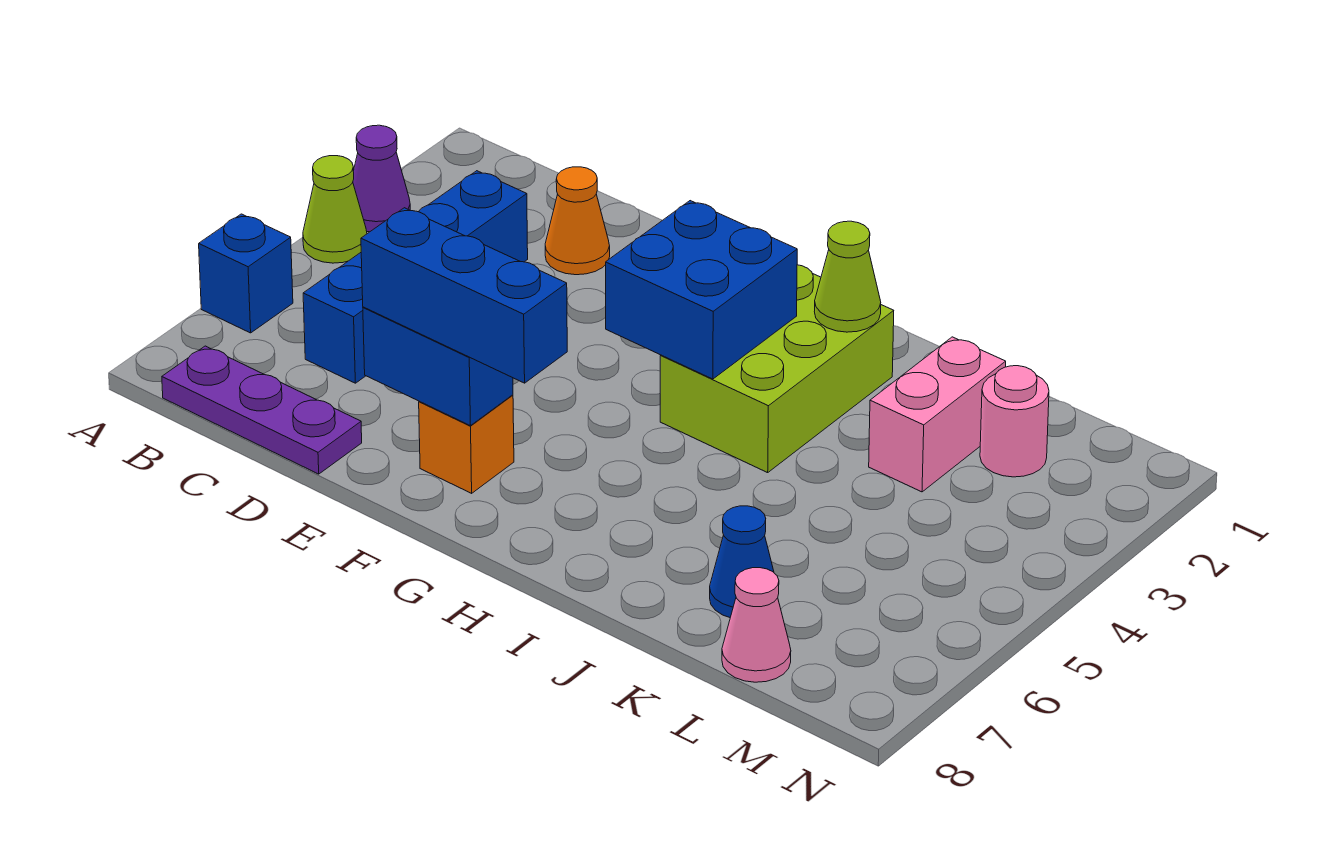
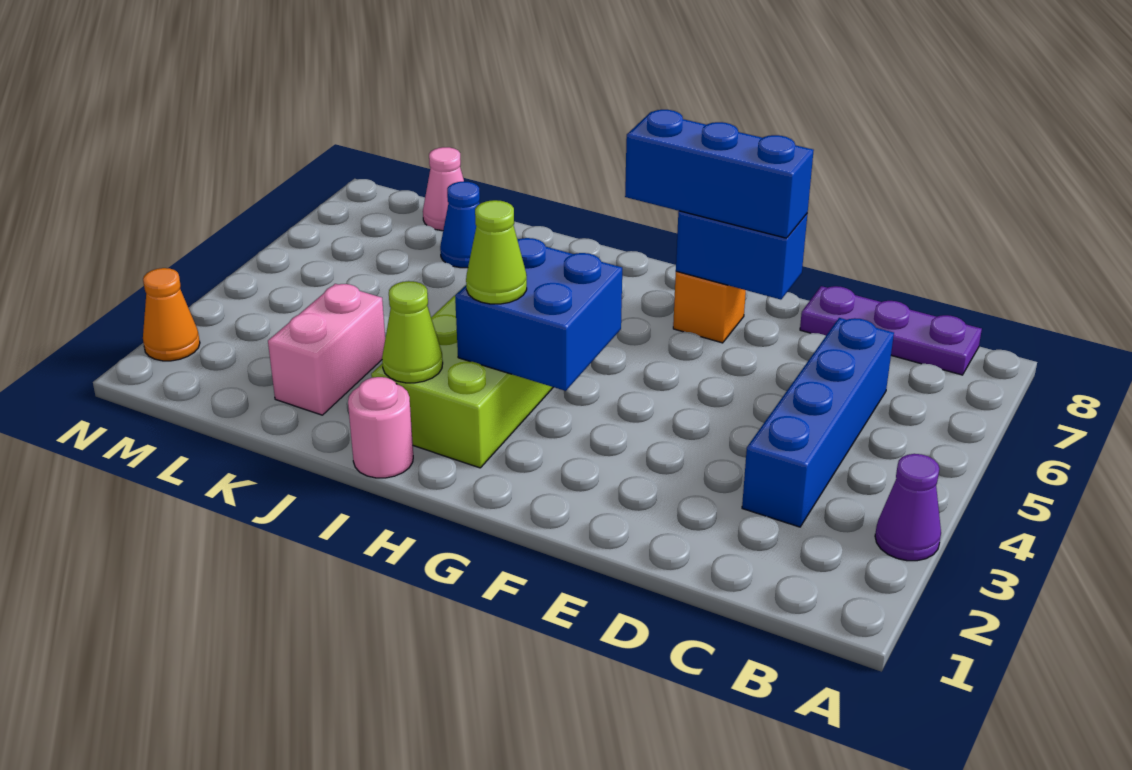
lime 1x1 cone [303,156,367,263] -> lime 1x1 cone moved to [466,200,527,304]
blue 1x1 brick [199,214,293,333] -> none
orange 1x1 cone [545,167,610,275] -> orange 1x1 cone moved to [143,268,200,361]
pink 1x1 round brick [980,366,1049,477] -> pink 1x1 round brick moved to [348,377,413,478]

